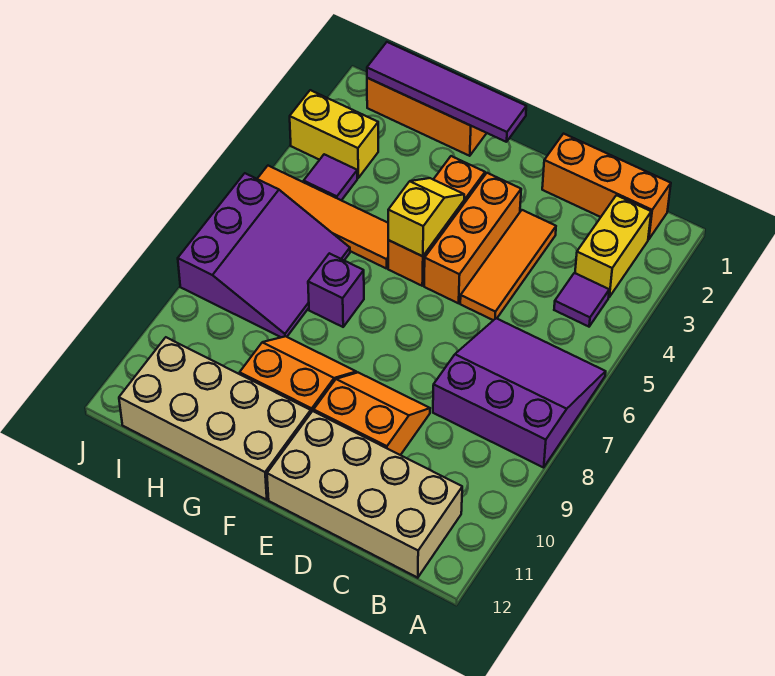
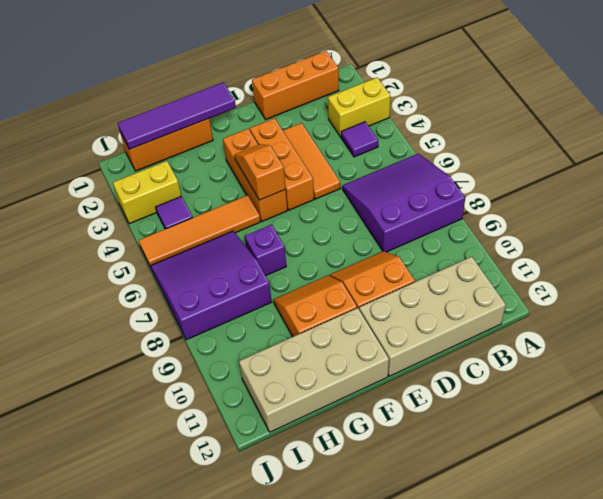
yellow 1x2 brick [575,195,651,297] -> yellow 1x2 brick turned to [328,77,390,137]
yellow 1x2 slope [388,178,464,256] -> orange 1x2 slope [234,144,286,200]
purple 3x3 slope [178,173,350,337] -> purple 3x3 slope turned to [151,231,272,340]

